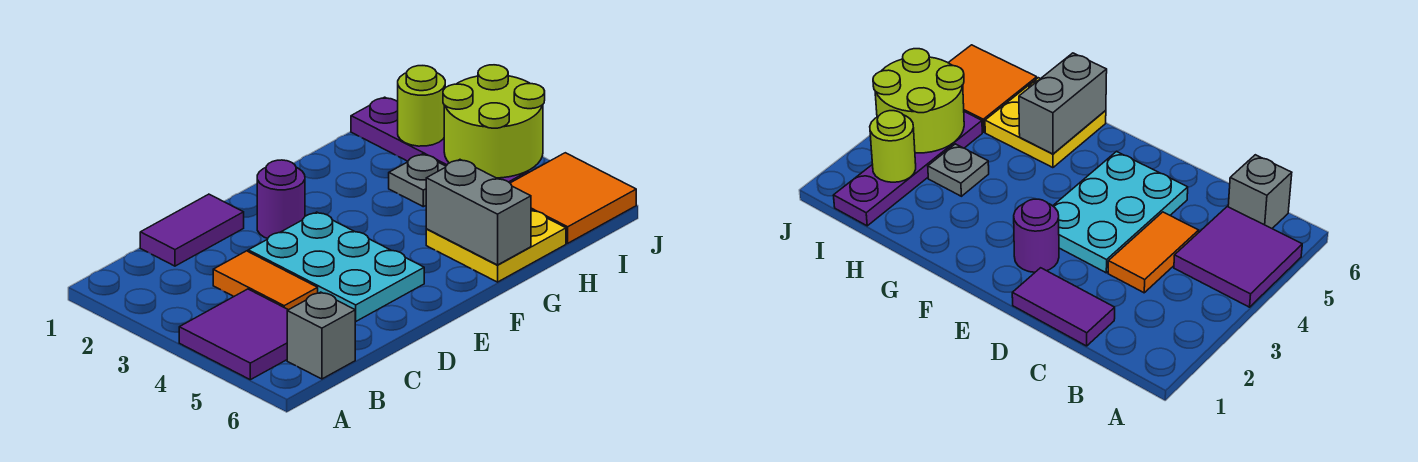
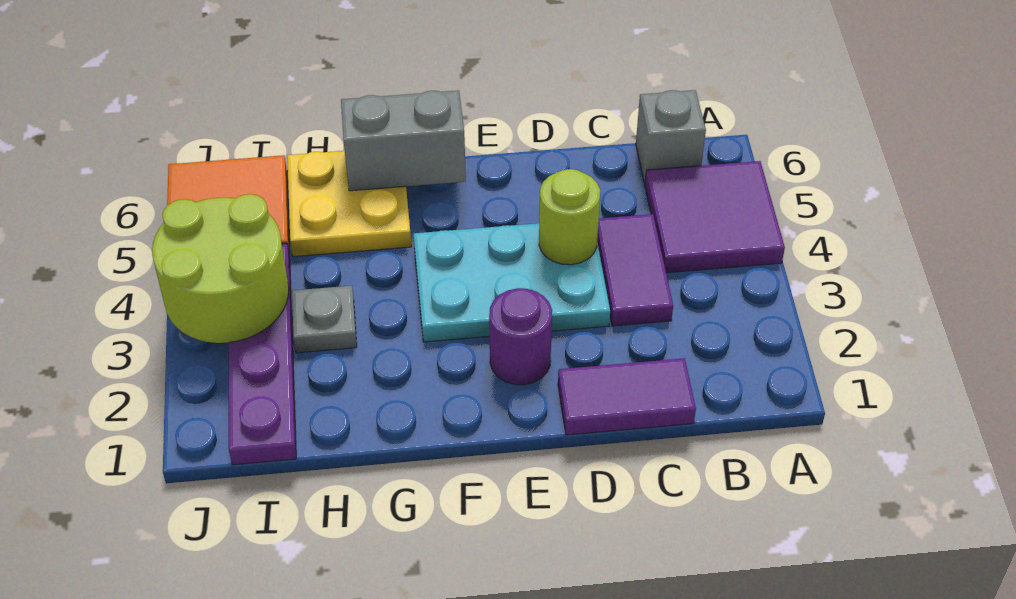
orange 1x2 tile [213,251,318,310] -> purple 1x2 tile [597,214,673,326]
cyan 2x3 plate [248,212,424,321] -> cyan 2x3 plate turned to [414,223,610,342]
grey 1x2 brick [426,160,531,265] -> grey 1x2 brick turned to [341,91,466,191]
lime 1x1 round brick [398,66,445,146] -> lime 1x1 round brick moved to [539,169,600,265]

